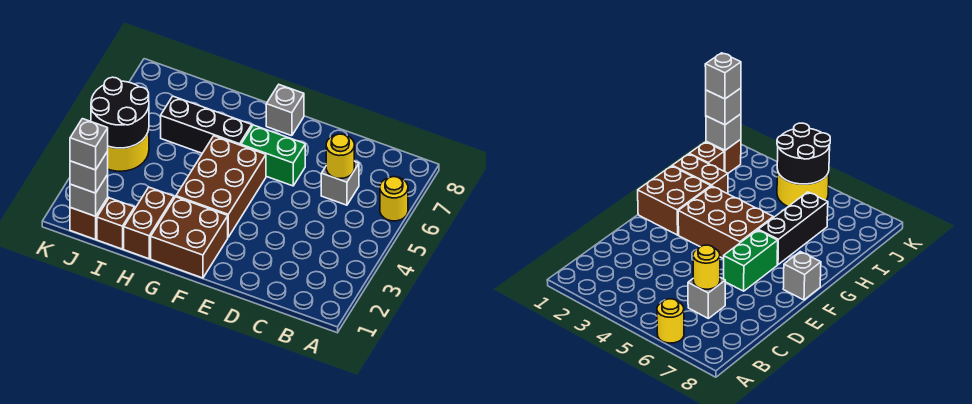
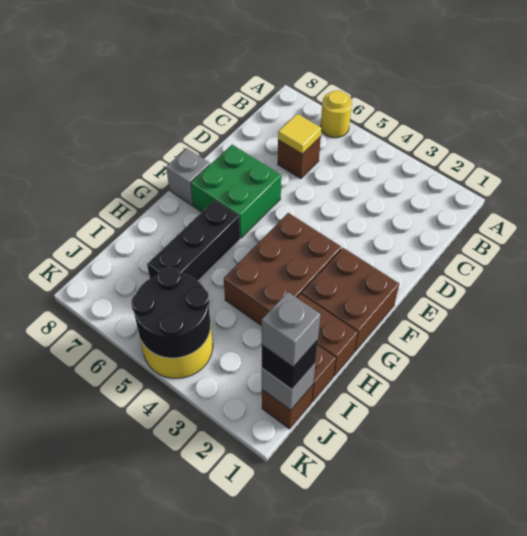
grey 1x1 brick [321,161,359,205] -> brown 1x1 brick [278,137,321,179]
yellow 1x1 round brick [326,134,354,179] -> yellow 1x1 tile [278,114,321,154]
green 1x2 brick [241,125,305,186] -> green 2x2 brick [191,145,281,238]
brown 2x3 brick [176,136,266,237] -> brown 2x3 brick turned to [224,213,342,326]
grey 1x1 brick [70,152,108,193] -> black 1x1 brick [262,340,318,390]

